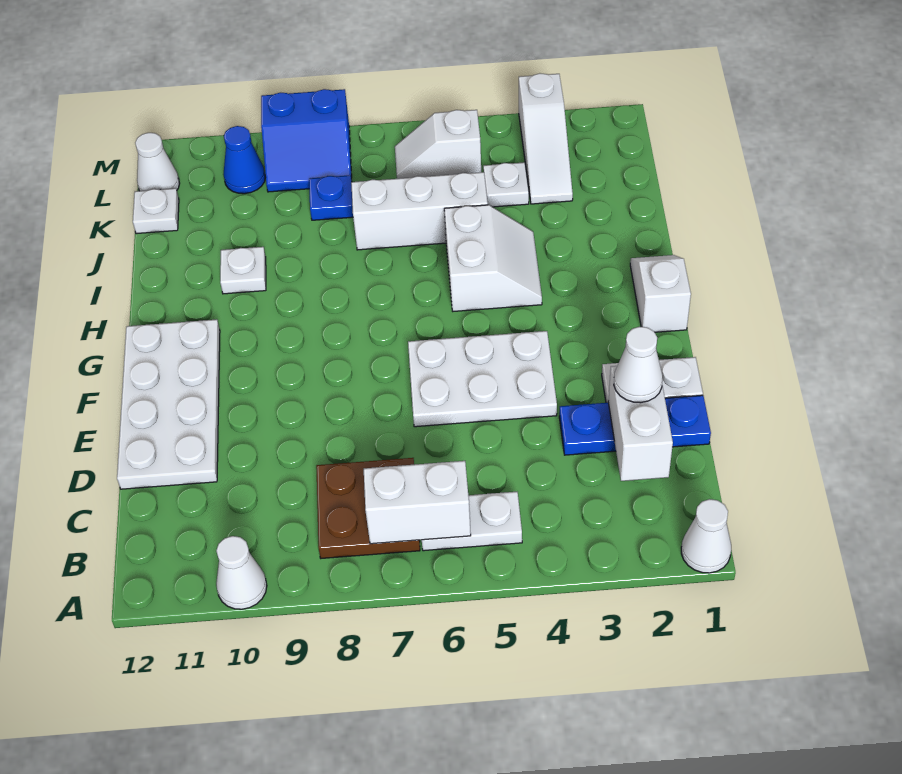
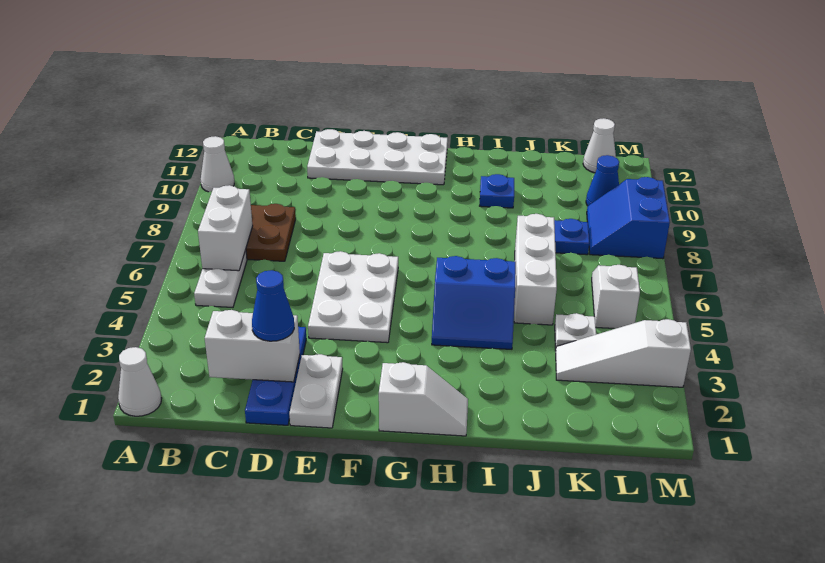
white 1x1 cone [614,327,663,403] -> blue 1x1 cone [252,270,294,341]
white 2x2 slope [444,205,542,311] -> blue 2x2 slope [432,256,516,349]
white 1x1 plate [220,247,266,294] -> blue 1x1 plate [480,174,514,208]
white 1x1 plate [133,188,179,234] -> none

